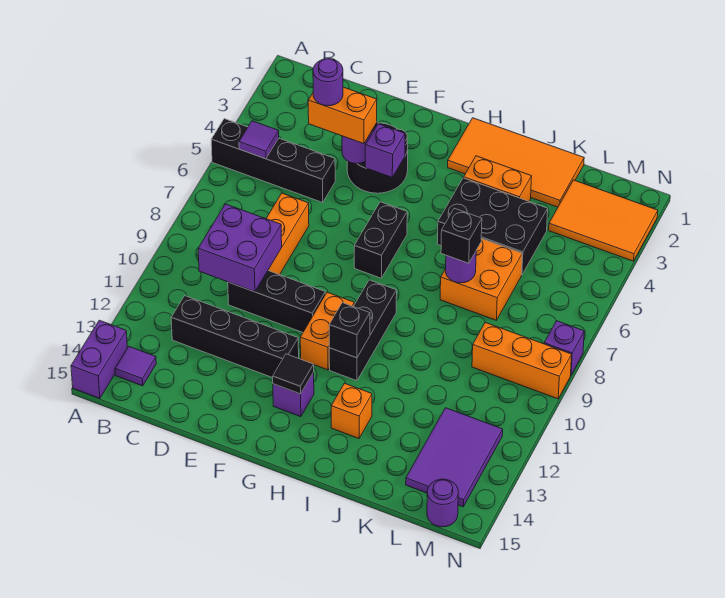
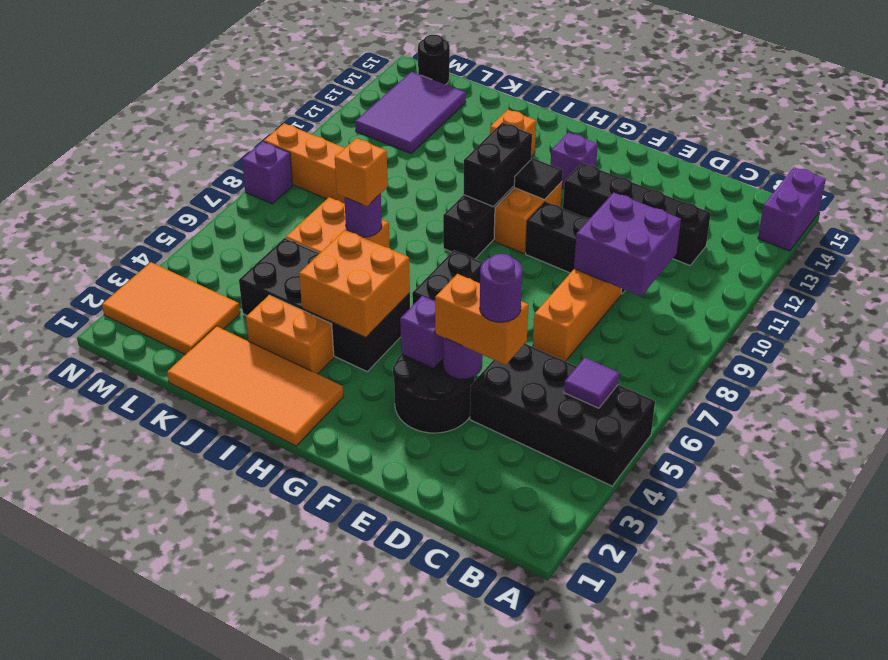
black 1x4 brick [211,119,335,202] -> black 2x4 brick [470,343,655,486]
purple 1x1 tile [115,347,156,386] -> none
black 1x1 tile [273,354,314,394] -> black 1x1 tile moved to [514,158,563,200]
none -> orange 2x2 brick [299,230,410,337]
black 1x1 brick [329,303,370,358] -> black 1x2 brick [463,122,532,206]
black 2x3 brick [437,178,548,275] -> black 2x4 brick [239,238,410,371]
black 1x1 brick [441,208,482,263] -> orange 1x1 brick [335,138,388,206]
purple 1x1 round brick [427,479,458,527] -> black 1x1 round brick [418,35,450,85]

